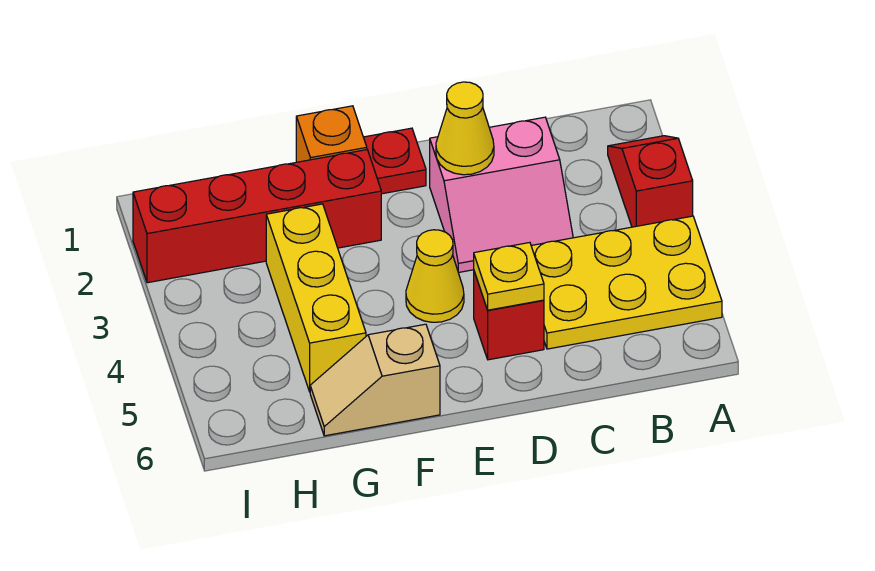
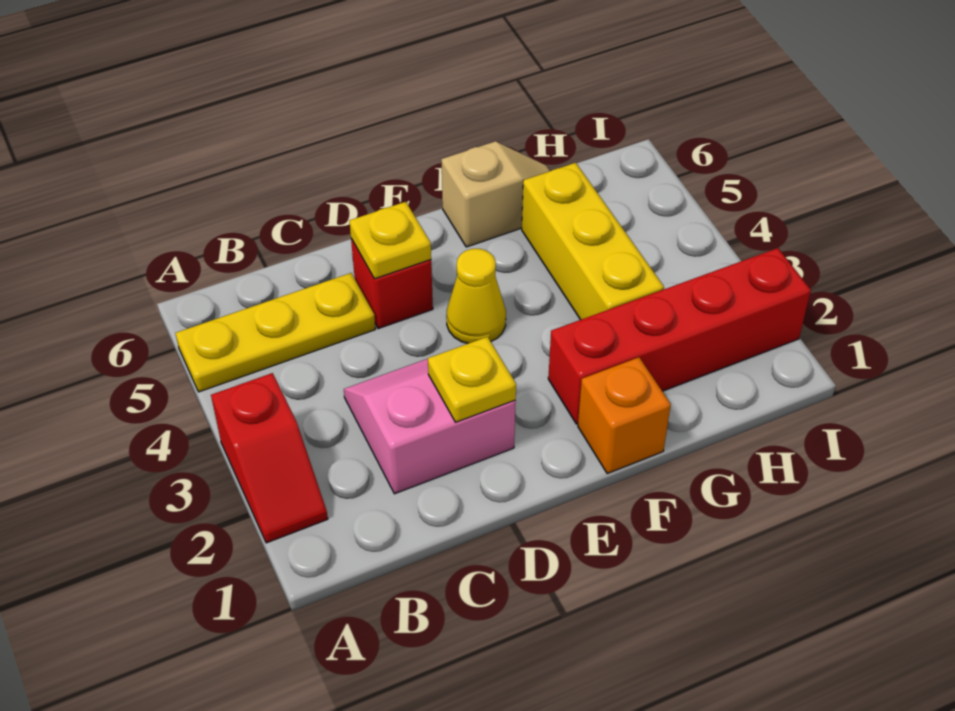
yellow 2x3 plate [531,216,722,349] -> yellow 1x3 plate [175,273,375,392]
yellow 1x1 cone [436,82,494,175] -> yellow 1x1 plate [428,337,516,422]
red 1x1 plate [364,128,426,194] -> none

